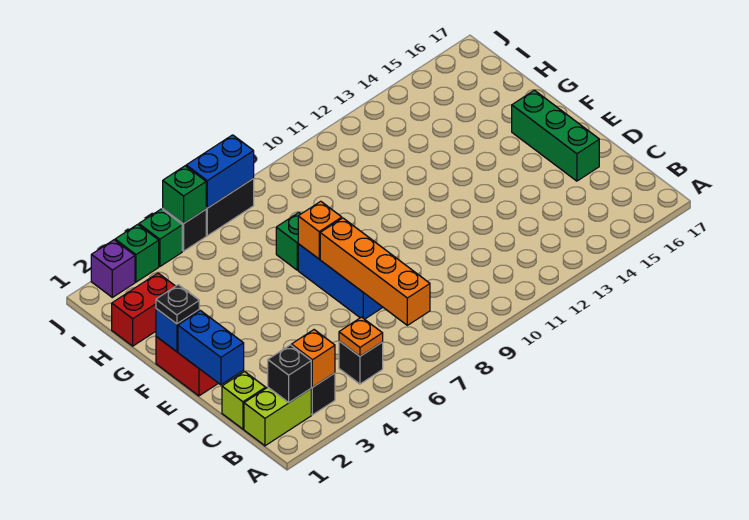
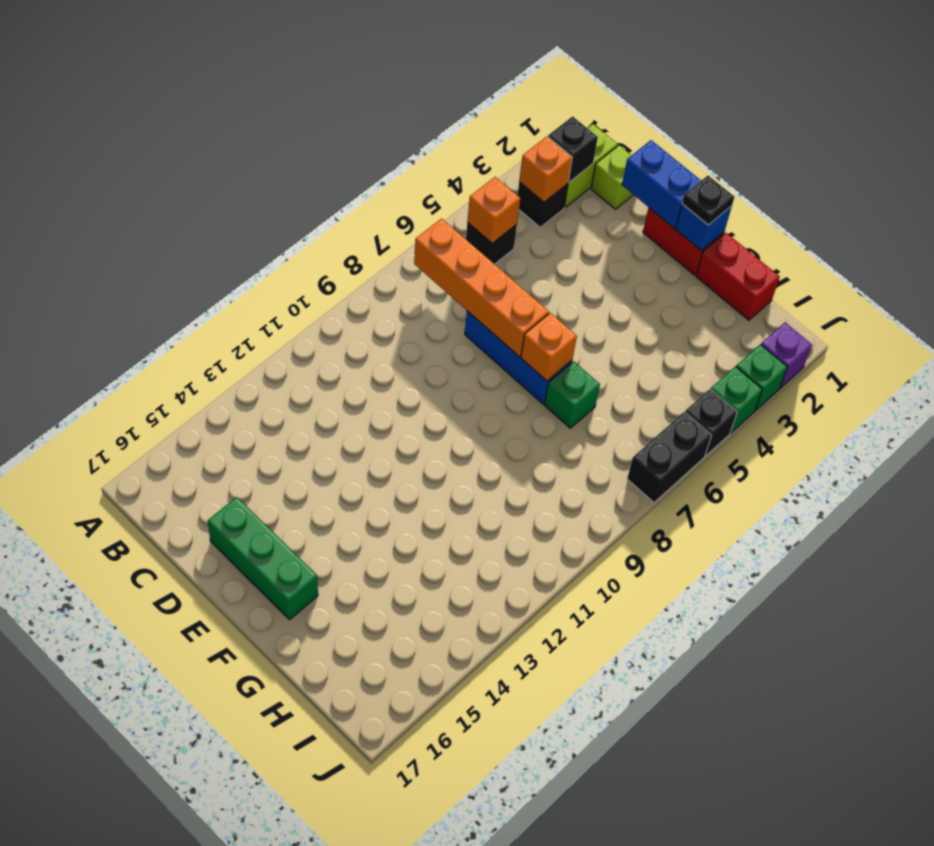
orange 1x1 plate [339,317,383,356] -> orange 1x1 brick [467,177,520,243]
red 1x2 brick [112,273,175,346] -> red 1x2 brick turned to [696,233,780,320]
green 1x1 brick [163,166,206,224] -> none
blue 1x2 brick [186,135,254,208] -> none

